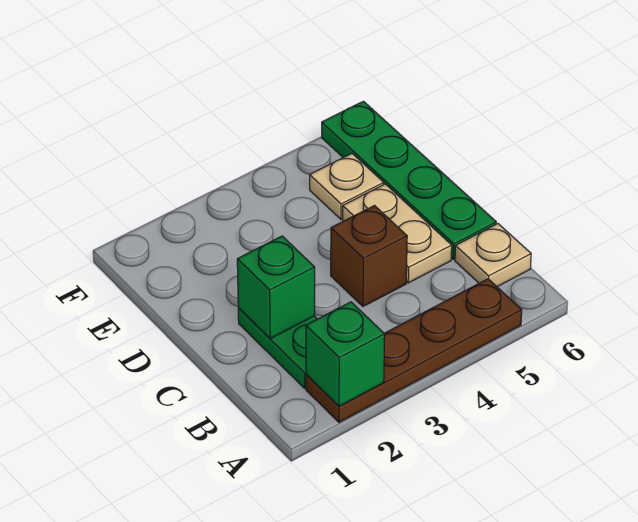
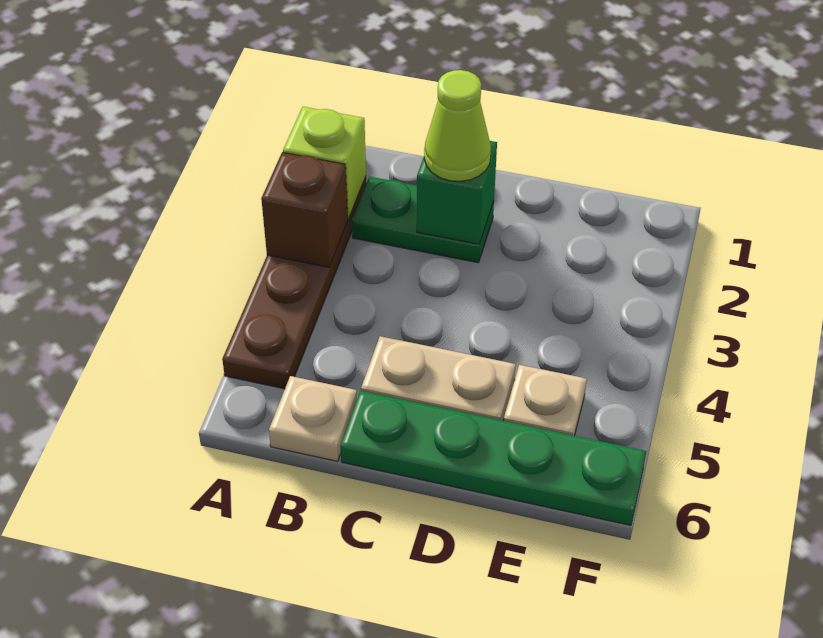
green 1x1 brick [306,302,385,406] -> lime 1x1 brick [283,107,366,219]
none -> lime 1x1 cone [424,70,491,181]
brown 1x1 brick [331,206,407,306] -> brown 1x1 brick moved to [261,152,348,267]

